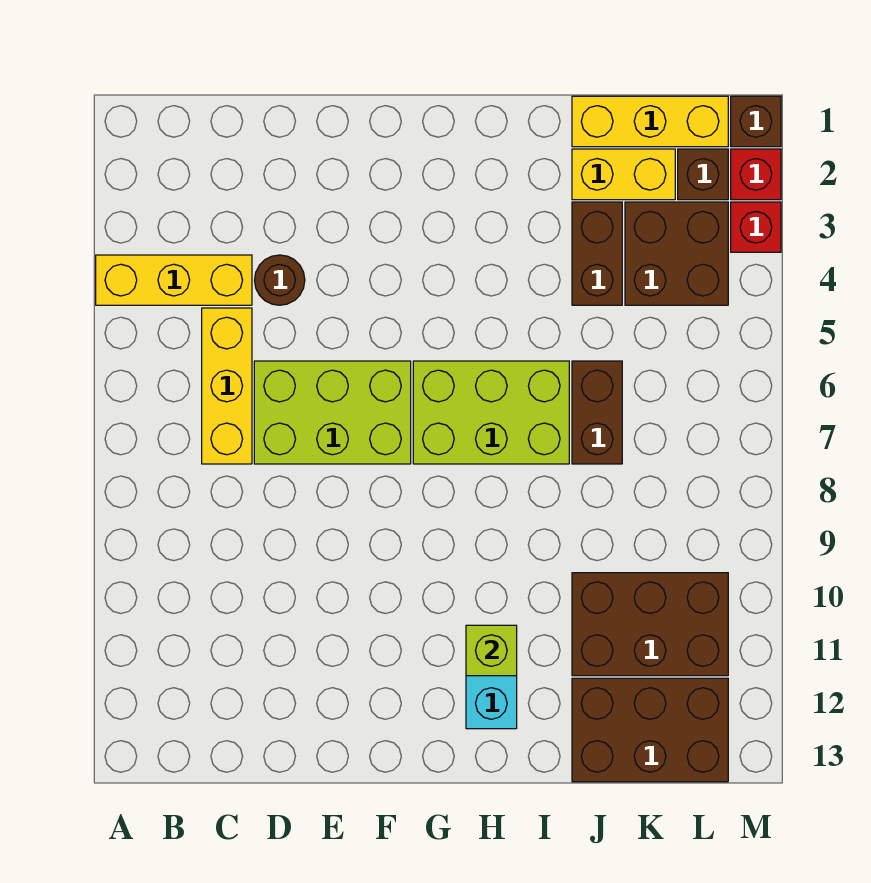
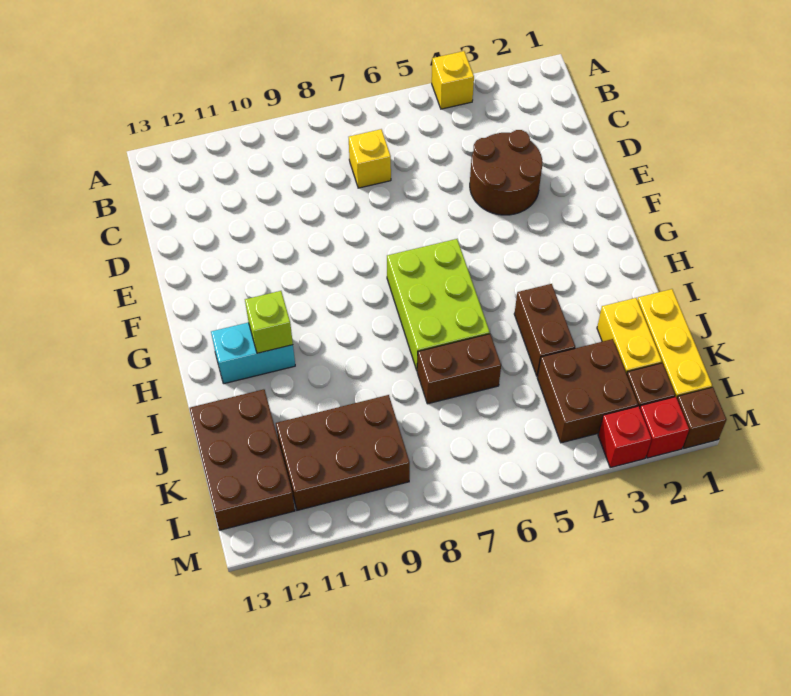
yellow 1x3 brick [96,255,252,305] -> yellow 1x1 brick [432,51,474,109]
yellow 1x3 brick [202,308,252,464] -> yellow 1x1 brick [349,129,391,188]
brown 1x1 round brick [255,255,305,305] -> brown 2x2 round brick [470,130,542,215]
lime 2x3 brick [254,361,411,464] -> none
brown 1x2 brick [572,202,622,305] -> brown 1x2 brick turned to [514,284,575,376]
brown 2x3 brick [572,573,728,676] -> brown 2x3 brick turned to [276,395,410,510]

